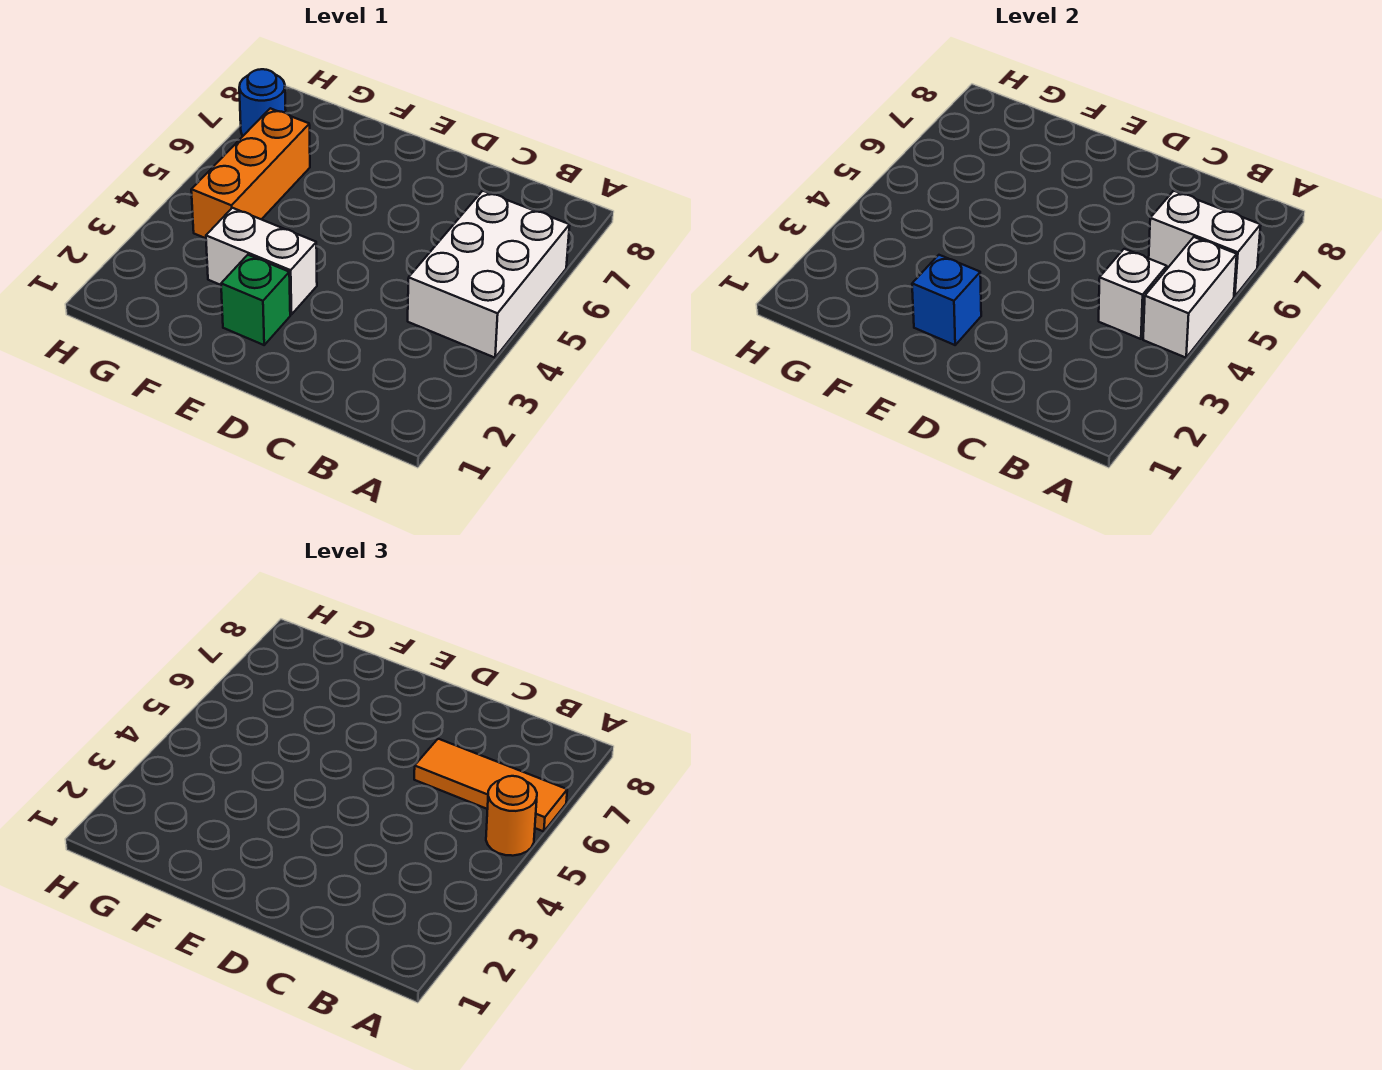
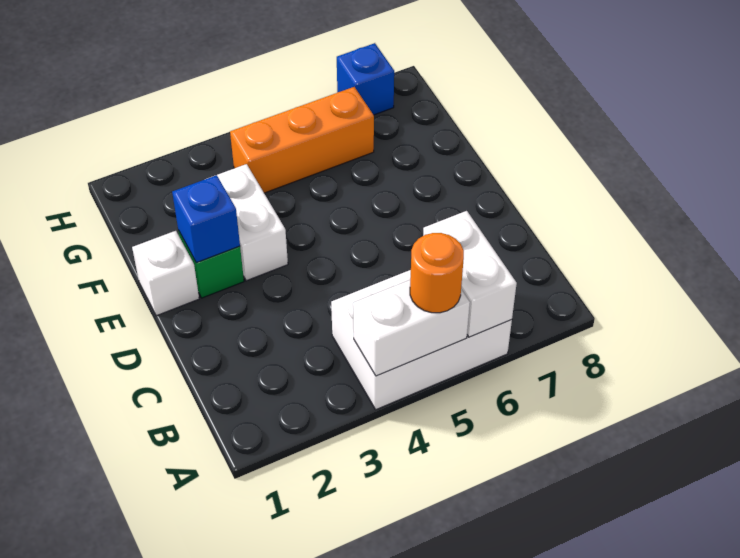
orange 1x3 tile [414,739,567,832] -> none
white 1x1 brick [1099,249,1167,339] -> white 1x1 brick moved to [132,231,199,316]
blue 1x1 round brick [239,69,286,136] -> blue 1x1 brick [337,43,394,115]

